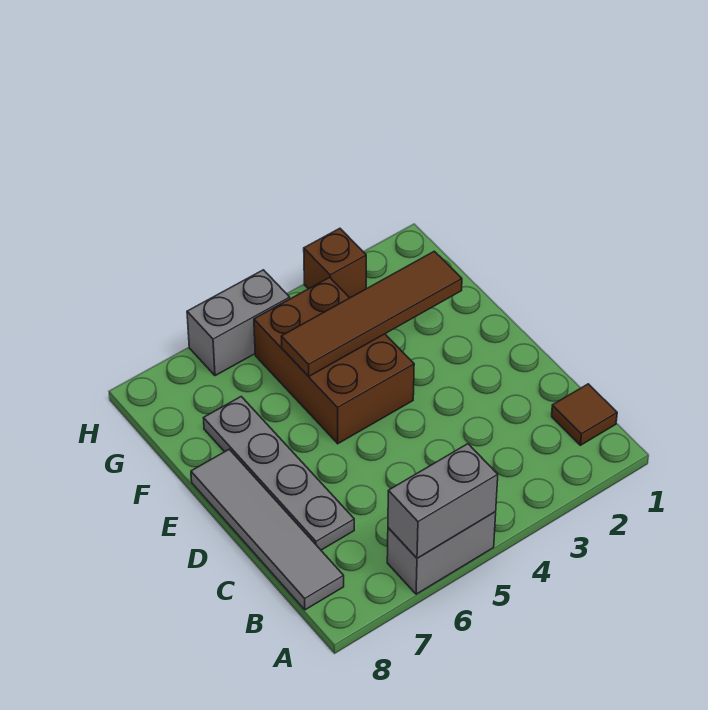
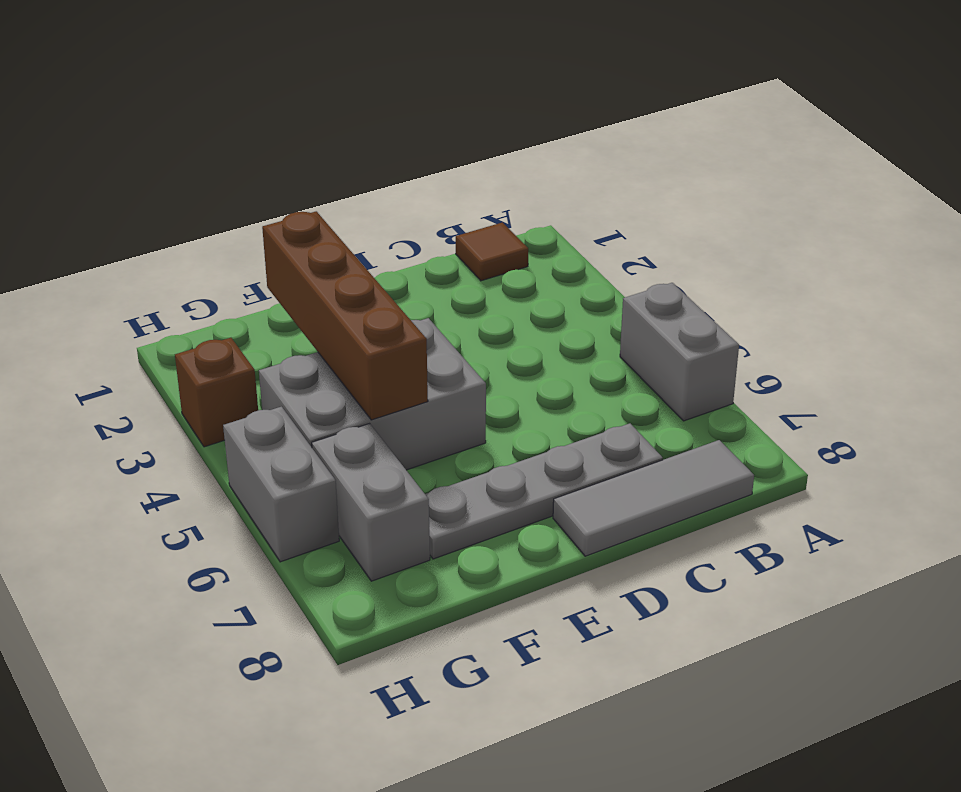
grey 1x2 brick [388,444,498,558] -> grey 1x2 brick moved to [312,424,430,581]
grey 1x4 tile [191,449,344,610] -> grey 1x3 tile [553,440,754,556]
brown 2x3 brick [254,277,414,444] -> grey 2x3 brick [259,318,486,470]
brown 1x4 tile [281,251,462,376] -> brown 1x4 brick [262,211,428,420]

